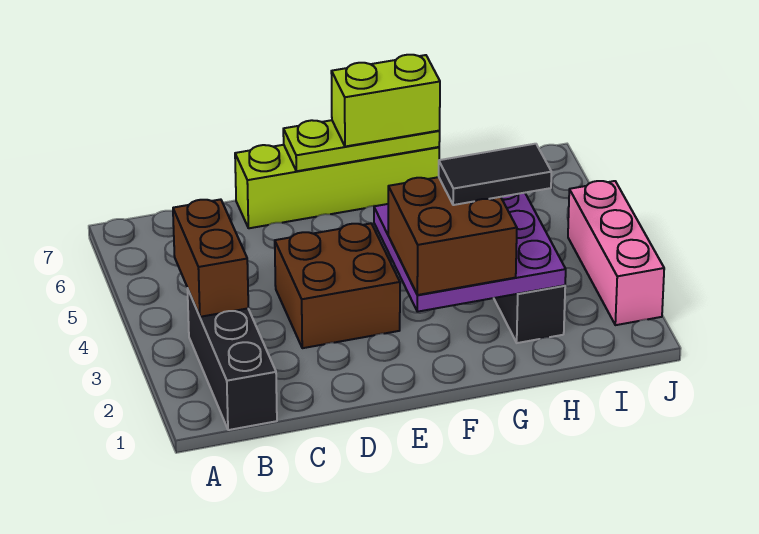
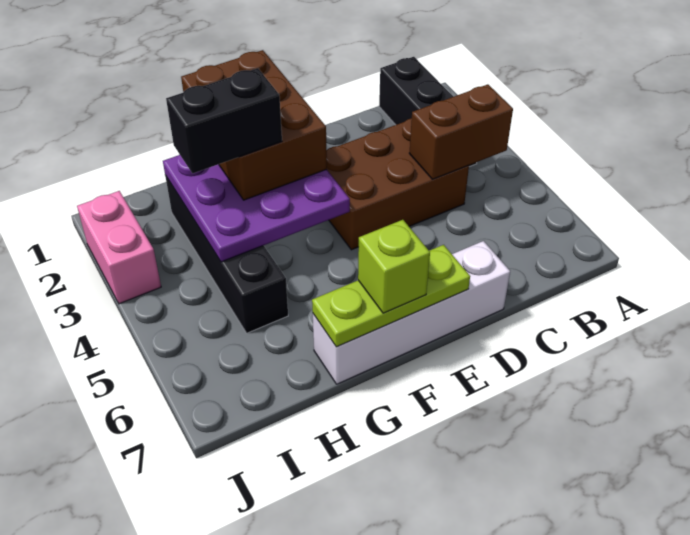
brown 1x2 brick [173,199,248,317] -> brown 1x2 brick turned to [409,84,513,179]
brown 2x2 brick [275,223,400,348] -> brown 2x3 brick [326,118,469,250]
lime 1x4 brick [235,145,439,228] -> white 1x4 brick [313,241,510,384]
brown 2x2 brick [388,177,517,295] -> brown 2x3 brick [181,50,327,200]
lime 1x2 brick [331,55,440,147] -> lime 1x1 brick [358,220,430,313]
black 1x2 tile [439,144,551,205] -> black 1x2 brick [166,68,282,173]
pink 1x3 brick [568,181,664,325] -> pink 1x2 brick [77,191,161,304]

